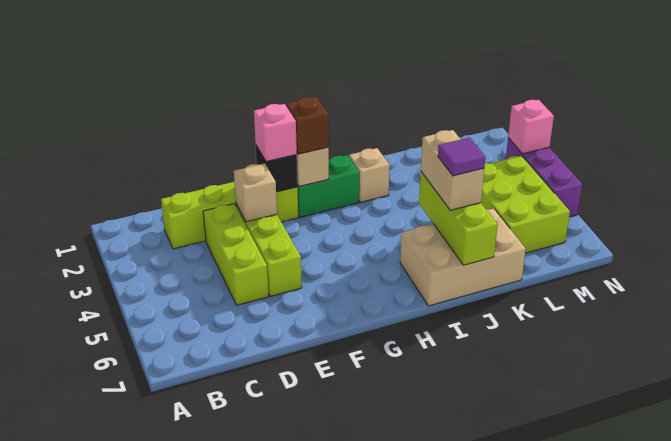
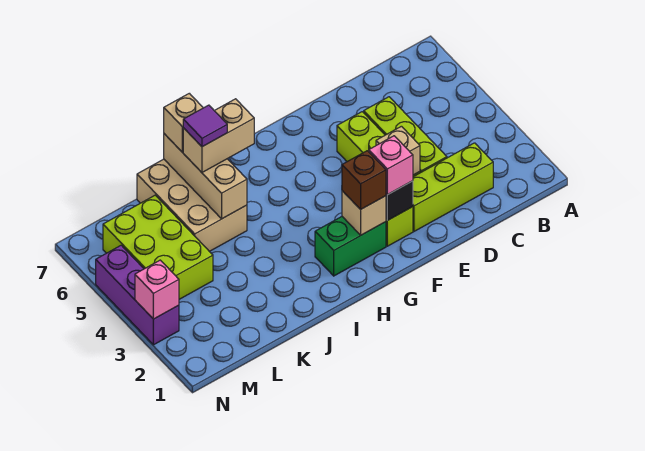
tan 1x1 brick [349,148,390,202] -> tan 1x1 brick moved to [164,93,203,152]
tan 2x3 brick [400,208,526,306] -> tan 2x3 brick turned to [137,159,247,252]
lime 1x3 brick [419,172,498,265] -> tan 1x3 brick [164,134,247,219]
tan 1x2 brick [421,130,484,210] -> tan 1x2 brick turned to [183,99,254,172]

